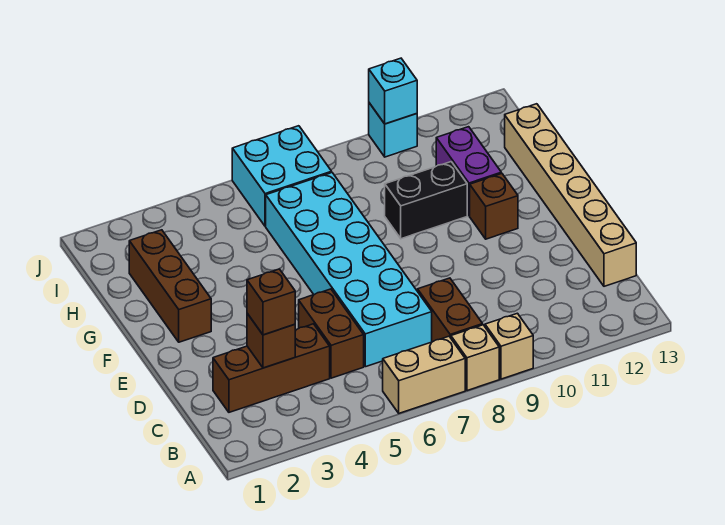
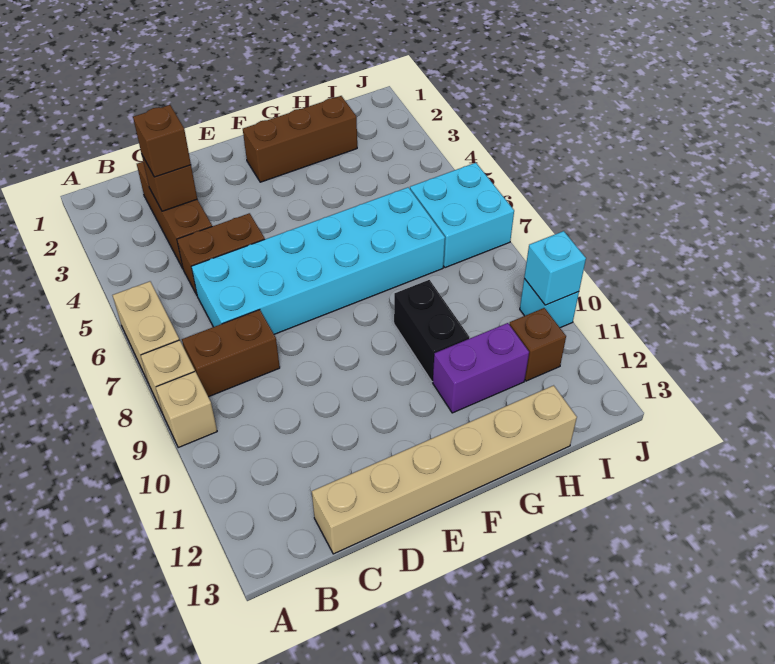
brown 1x1 brick [470,173,518,239] -> brown 1x1 brick moved to [509,308,566,381]

